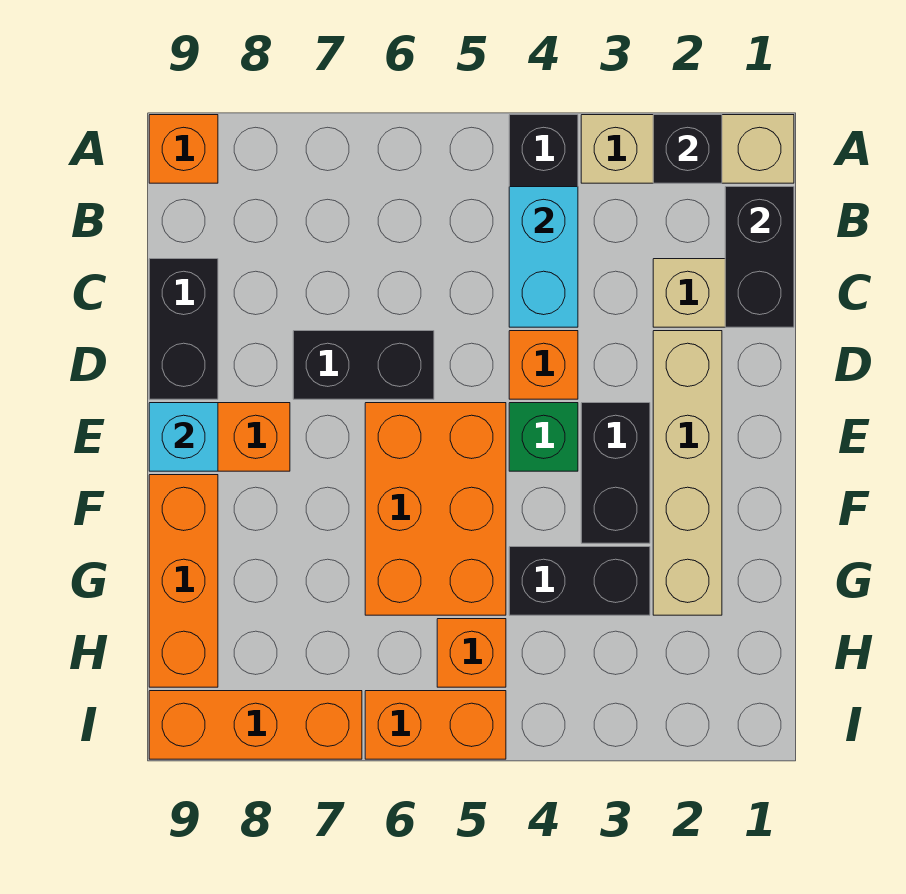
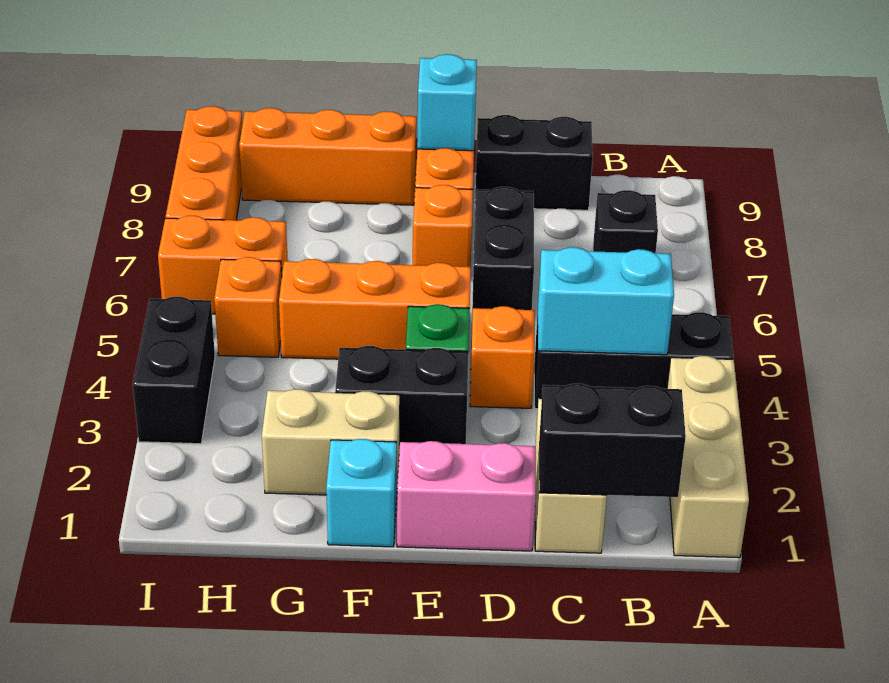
black 1x1 brick [653,115,722,183] -> black 1x1 brick moved to [593,190,658,253]
orange 1x1 brick [149,115,218,183] -> orange 1x1 brick moved to [413,185,473,267]
none -> pink 1x2 brick [397,441,536,551]
tan 1x4 brick [653,331,722,615] -> tan 1x2 brick [262,389,400,495]
orange 2x3 brick [365,403,506,615] -> orange 1x3 brick [279,259,471,359]
none -> cyan 1x1 brick [326,439,397,547]
black 1x2 brick [509,547,650,615] -> black 1x2 brick moved to [133,297,215,444]
orange 1x2 brick [365,691,506,759] -> orange 1x2 brick turned to [158,216,288,314]

